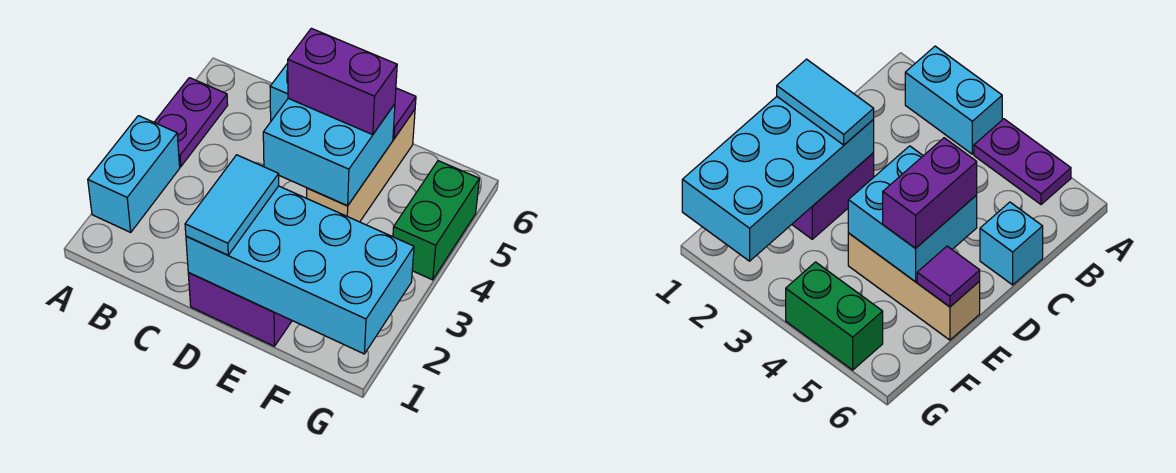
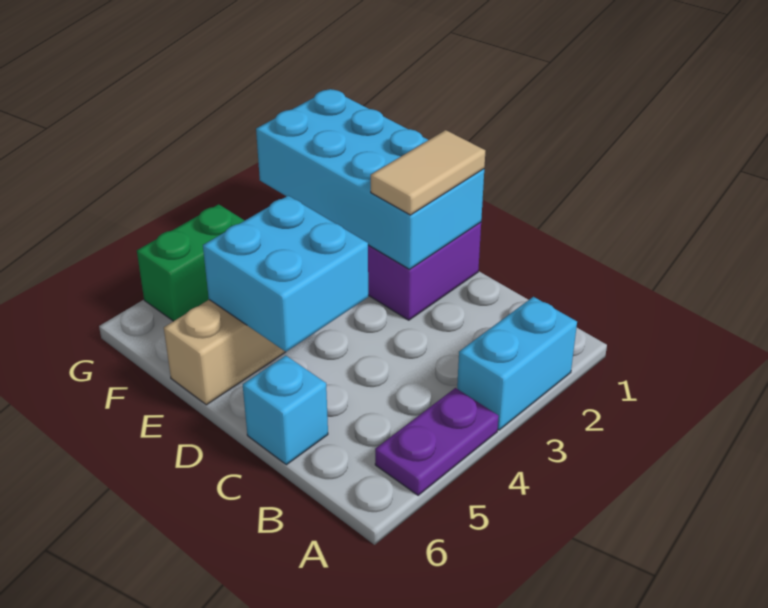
cyan 1x2 tile [185,155,279,255] -> tan 1x2 tile [371,130,485,215]
purple 1x2 brick [288,28,397,135] -> none
purple 1x1 tile [393,88,416,139] -> none

